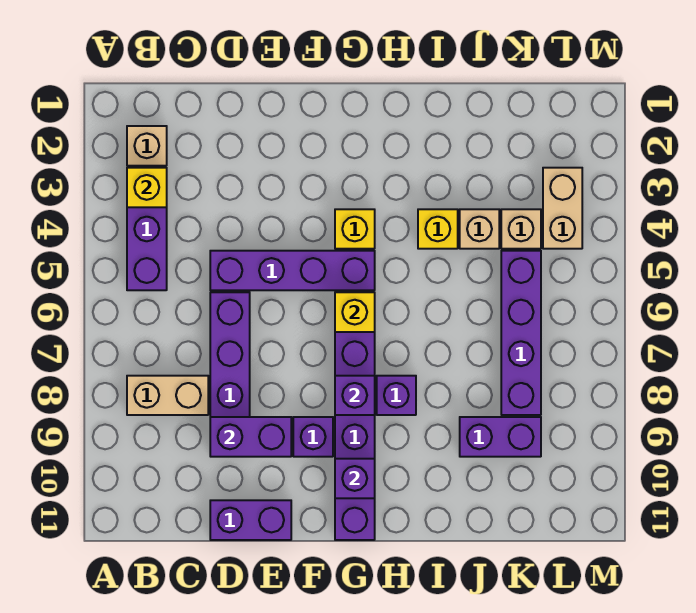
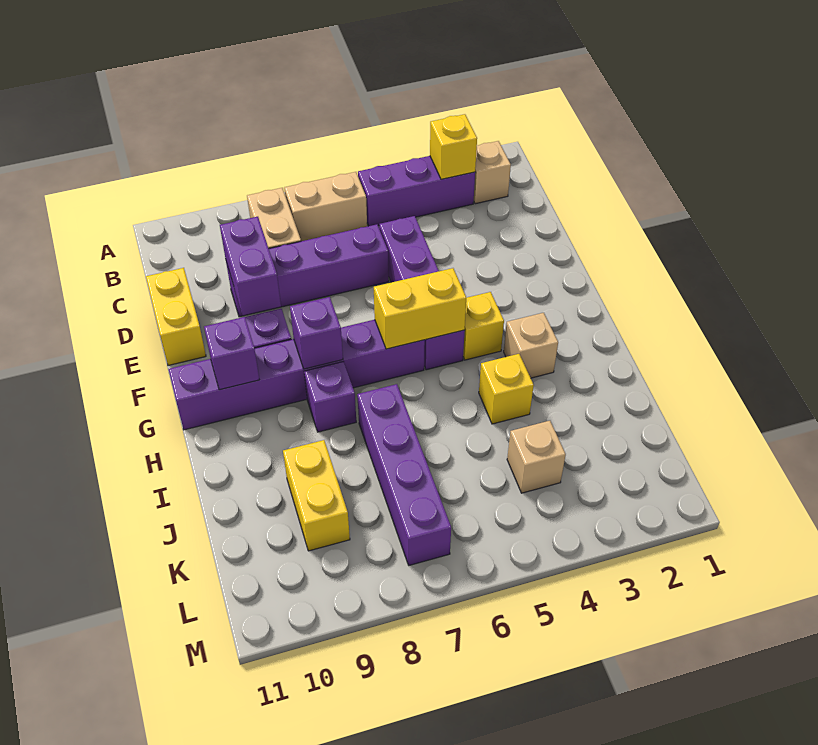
purple 1x2 brick [210,500,291,540] -> yellow 1x2 brick [146,268,206,366]
yellow 1x1 brick [335,292,375,332] -> yellow 1x2 brick [374,268,466,349]
tan 1x1 brick [460,209,499,249] -> tan 1x1 brick moved to [504,313,558,378]
purple 1x2 brick [460,417,541,457] -> yellow 1x2 brick [283,440,350,551]
purple 1x4 brick [501,251,541,415] -> purple 1x4 brick turned to [357,384,451,565]
tan 1x2 brick [543,168,582,249] -> tan 1x2 brick moved to [284,172,367,241]

